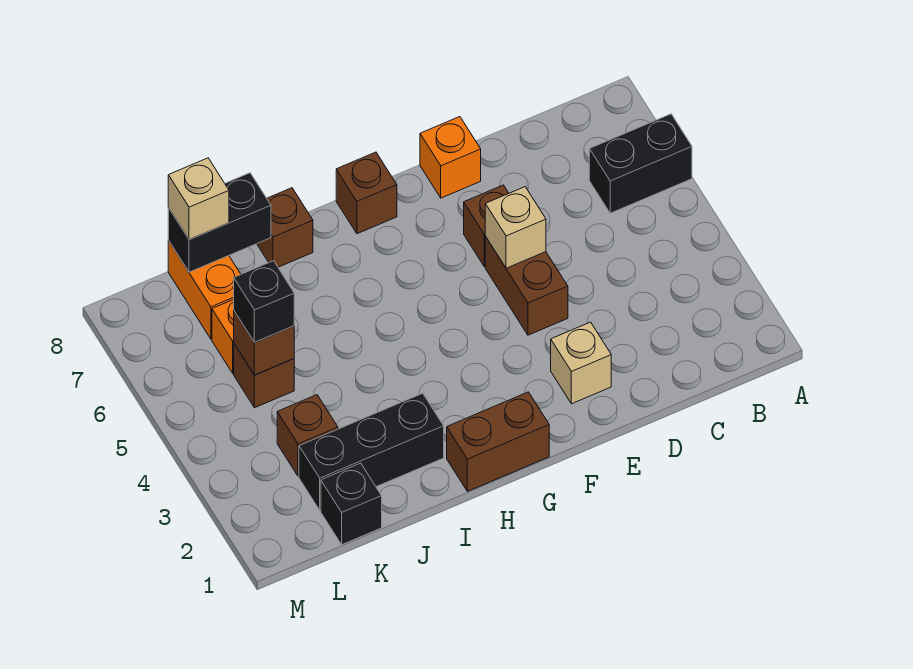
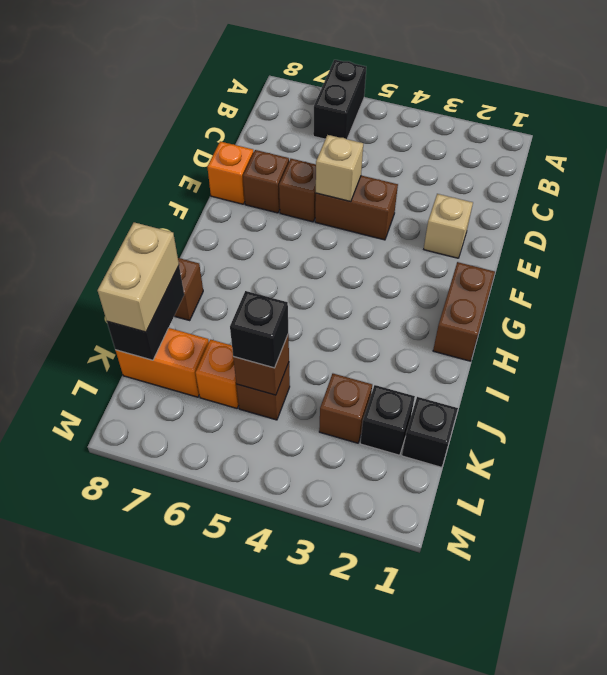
brown 1x1 brick [336,152,397,234] -> brown 1x1 brick moved to [243,150,289,213]
black 1x3 brick [299,393,444,510] -> black 1x1 brick [360,385,415,455]
tan 1x1 brick [168,158,229,240] -> tan 1x2 brick [98,222,179,332]

